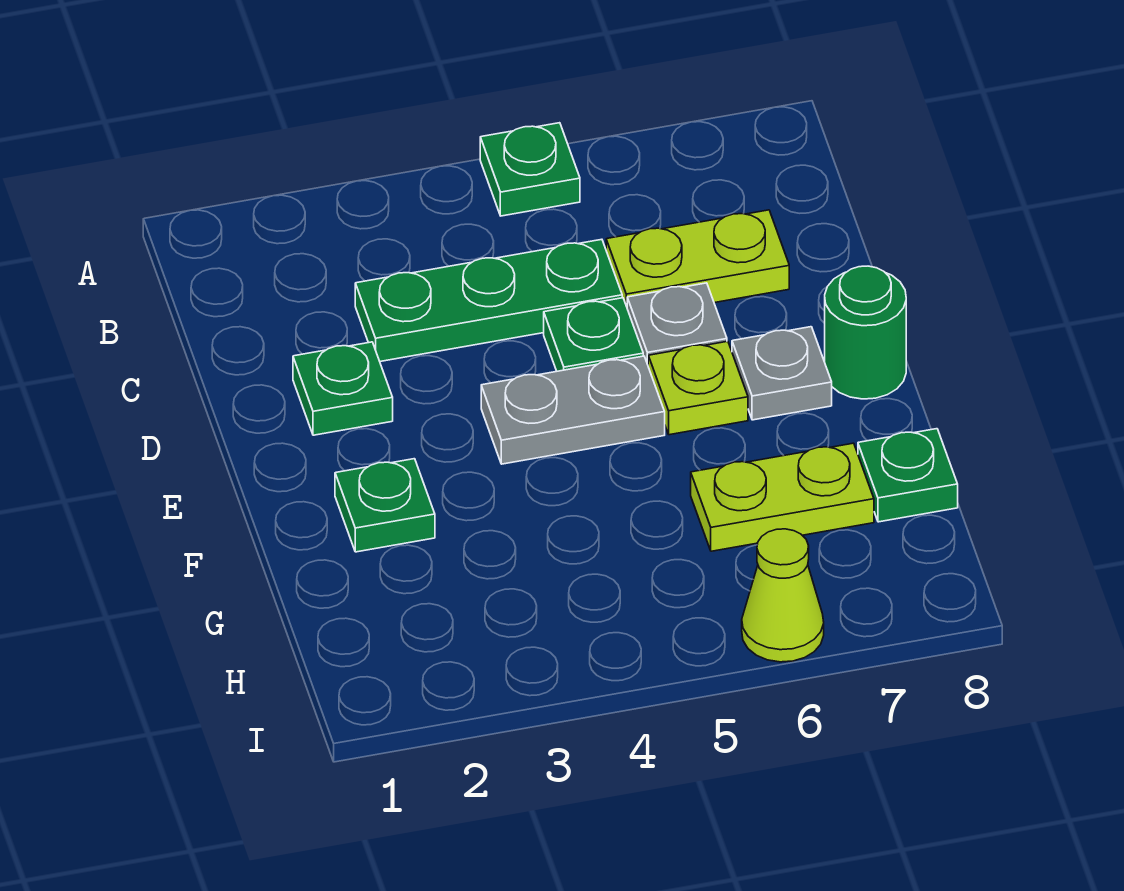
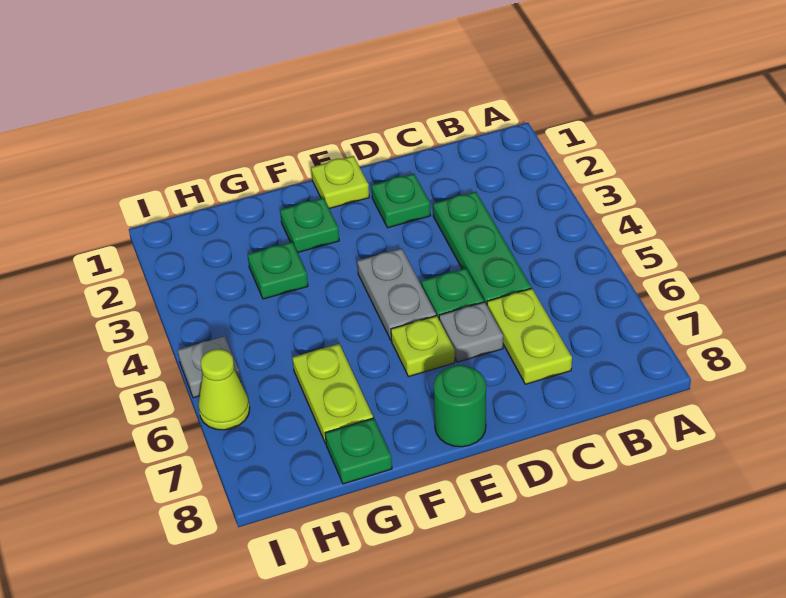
green 1x1 plate [480,123,580,216] -> green 1x1 plate moved to [248,242,308,299]
none -> lime 1x1 plate [311,156,369,209]
grey 1x1 plate [732,327,832,420] -> grey 1x1 plate moved to [178,336,240,398]

